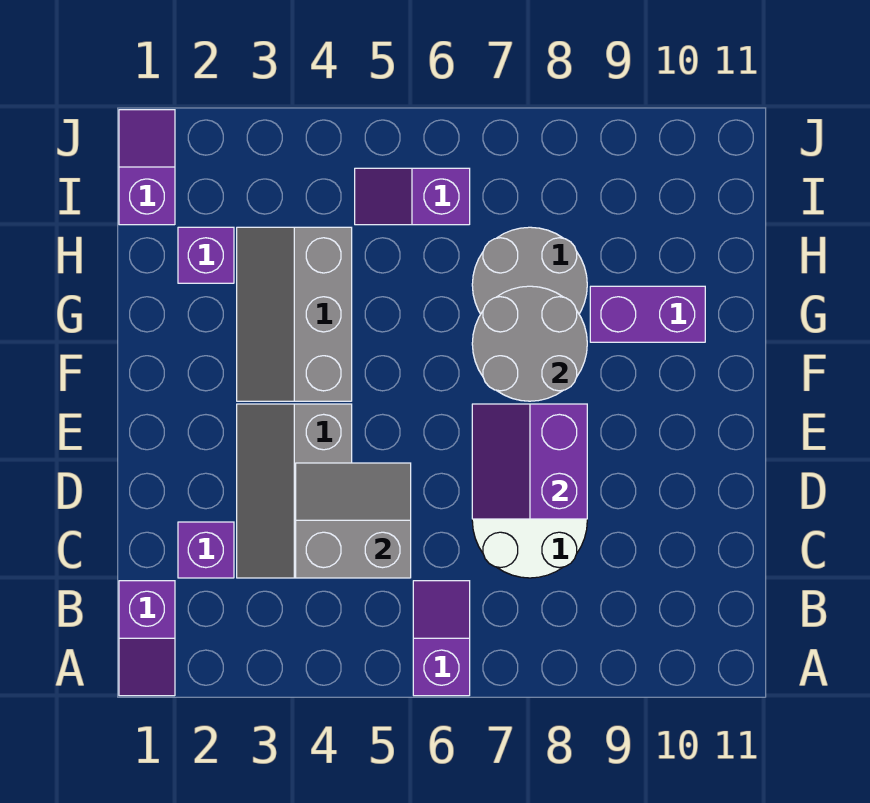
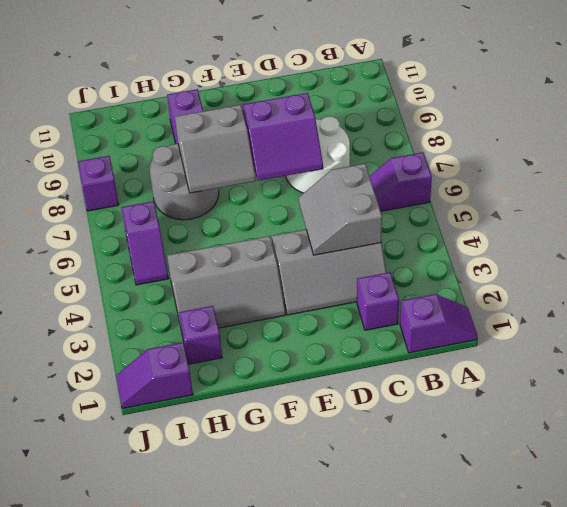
grey 2x2 round brick [472,286,587,401] -> grey 2x2 slope [175,105,256,193]
none -> purple 1x1 brick [78,156,119,211]

